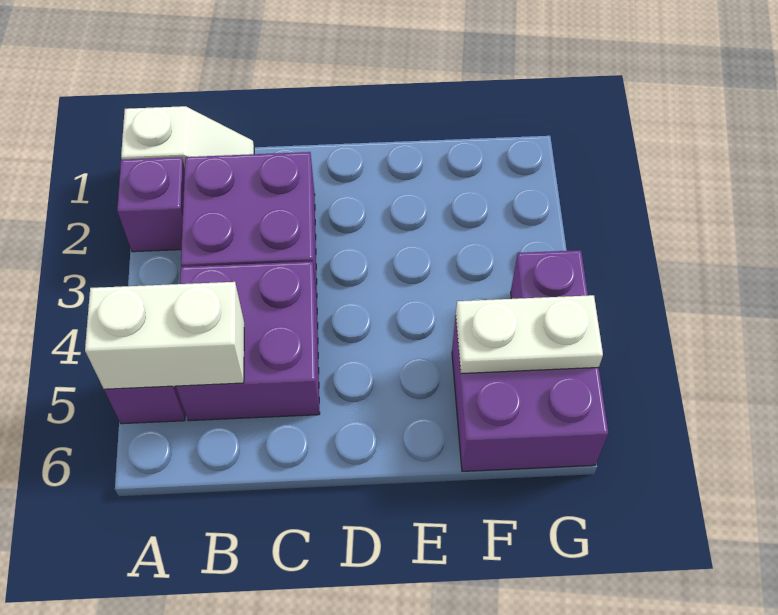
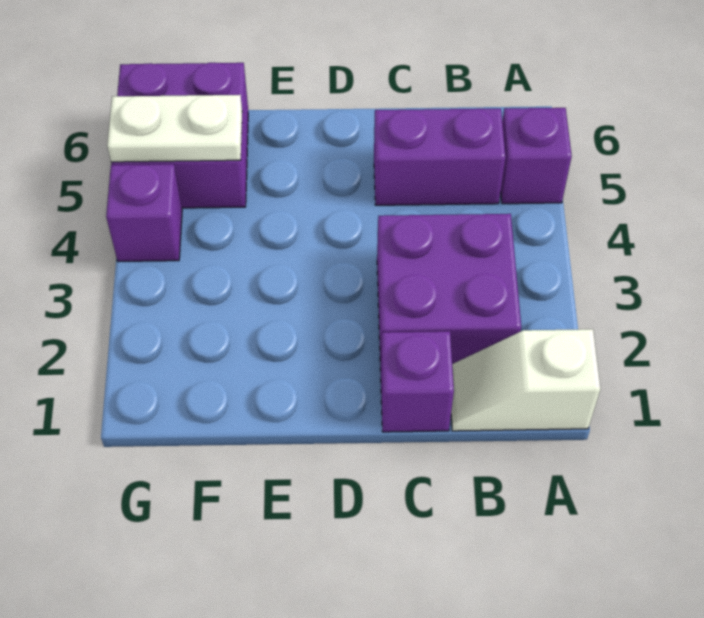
purple 1x1 brick [117,157,185,252] -> purple 1x1 brick moved to [380,331,454,432]
white 1x2 brick [85,282,244,389] -> none
purple 2x2 brick [176,261,320,421] -> purple 1x2 brick [374,109,506,205]

